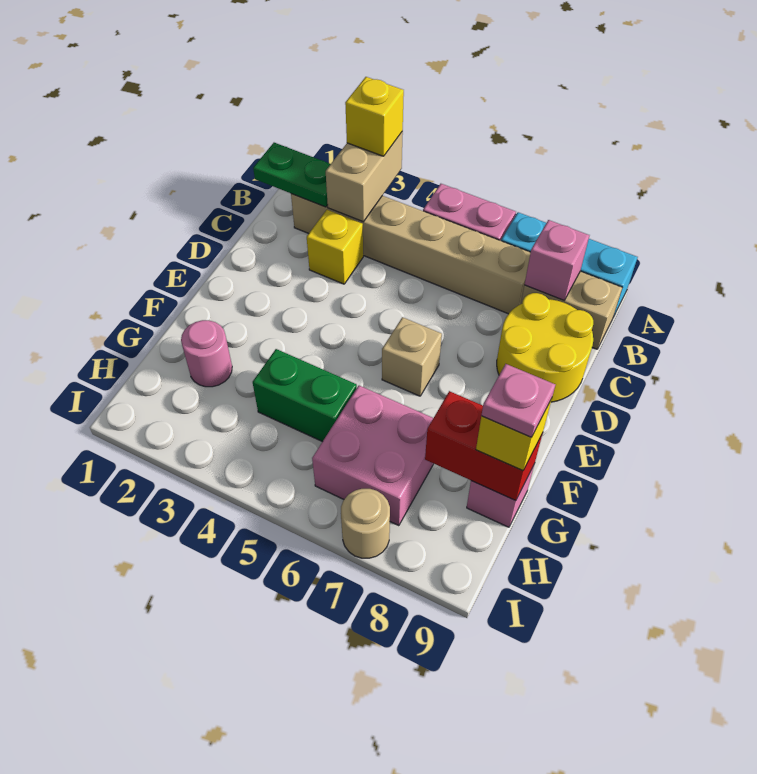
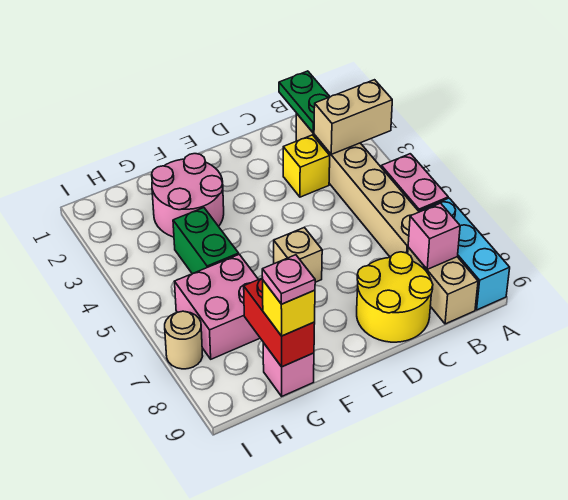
yellow 1x1 brick [345,77,404,156] -> none
pink 1x1 round brick [181,320,232,387] -> pink 2x2 round brick [152,154,224,237]

